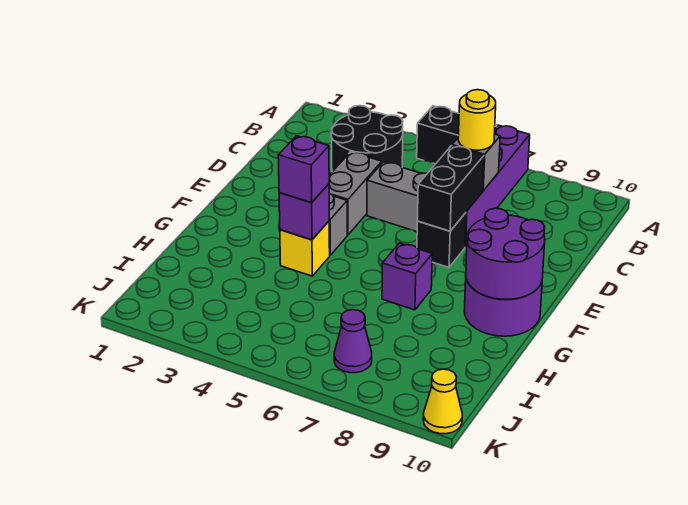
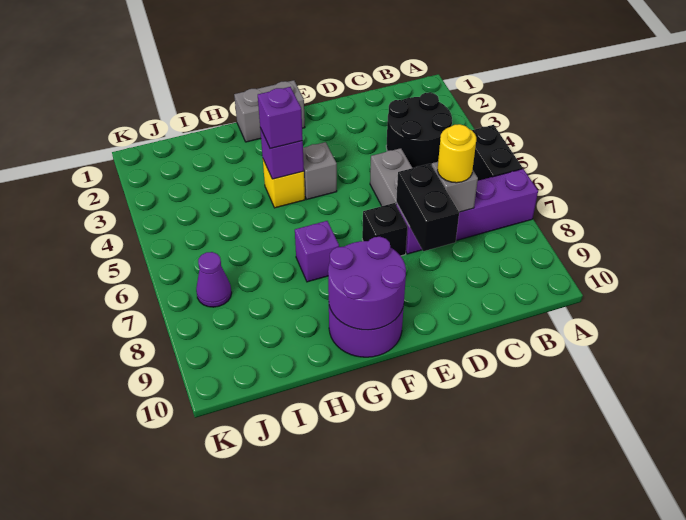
grey 1x2 brick [329,152,382,235] -> grey 1x2 brick moved to [234,80,305,142]
black 1x2 brick [417,146,484,231] -> black 1x2 brick turned to [396,164,459,251]
yellow 1x1 cone [423,369,462,434] -> none

